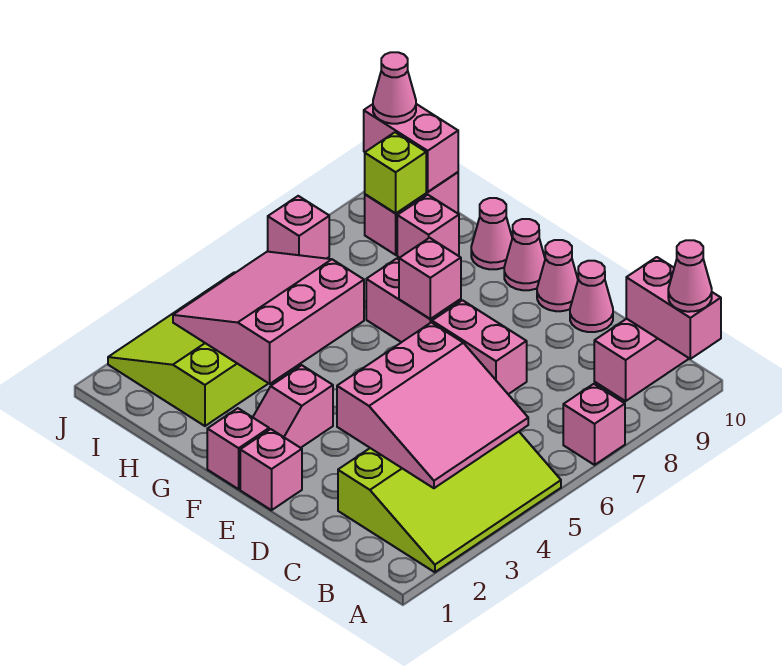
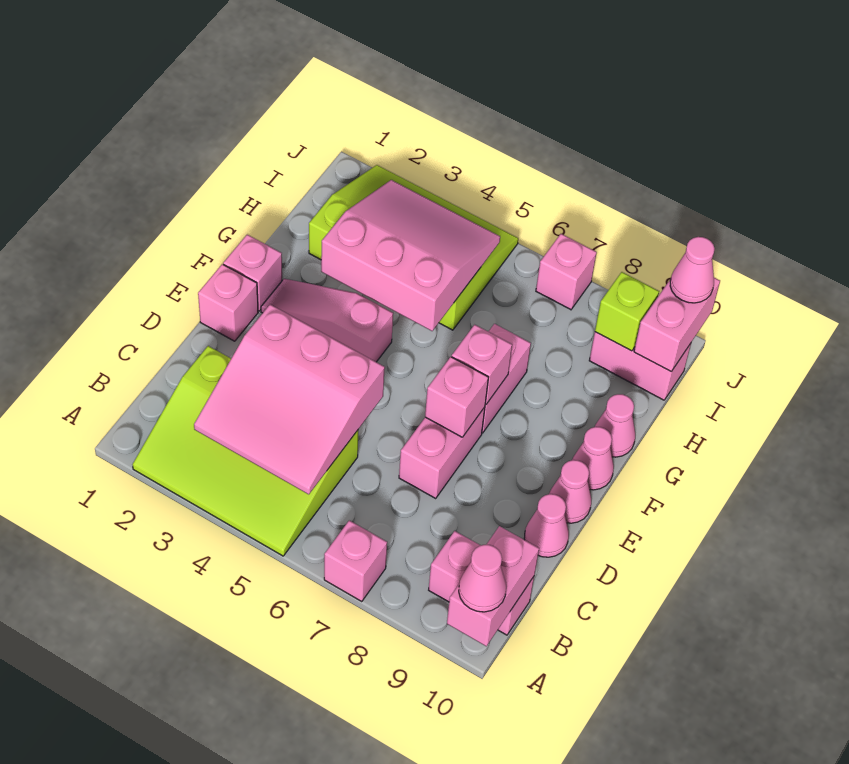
pink 1x2 slope [253,365,333,448] -> pink 1x3 slope [261,279,393,362]
pink 1x1 brick [397,195,459,258] -> pink 1x1 brick moved to [425,357,488,437]

